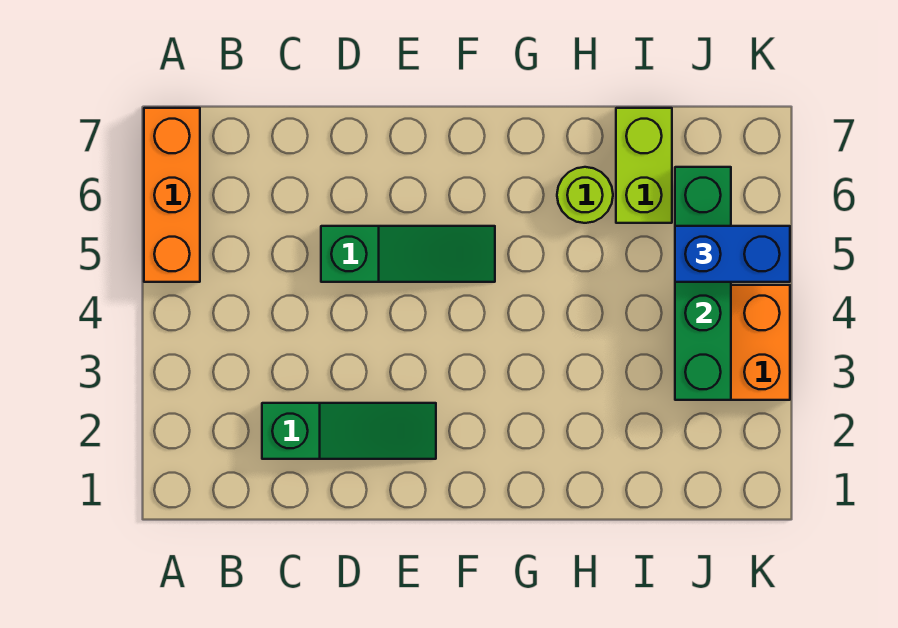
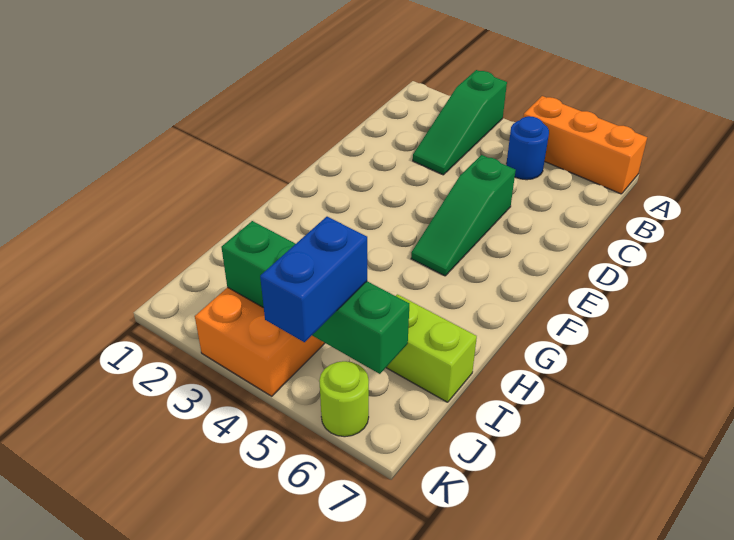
none -> blue 1x1 round brick [506,116,549,180]
green 1x3 slope [262,403,436,459] -> green 1x3 slope moved to [413,70,507,175]
lime 1x1 round brick [557,167,613,223] -> lime 1x1 round brick moved to [319,361,369,437]

